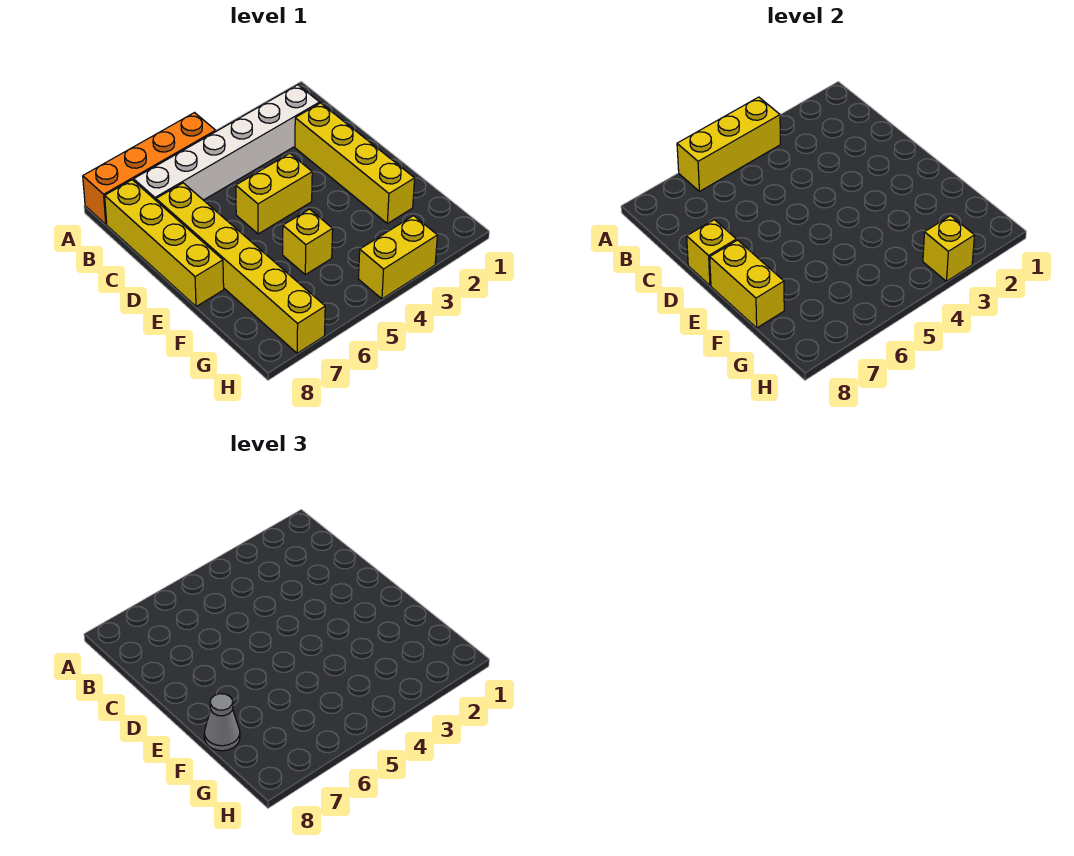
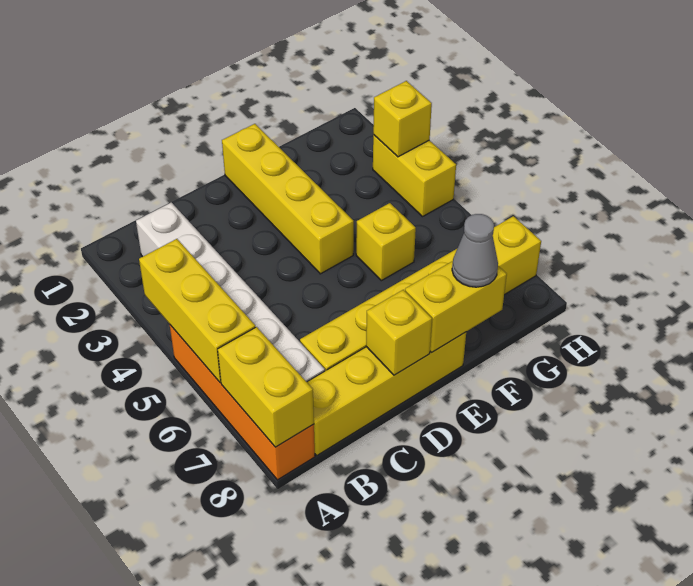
yellow 1x4 brick [295,103,415,224] -> yellow 1x4 brick turned to [222,124,354,274]
yellow 1x2 brick [236,153,312,234] -> yellow 1x2 brick moved to [218,327,314,447]

